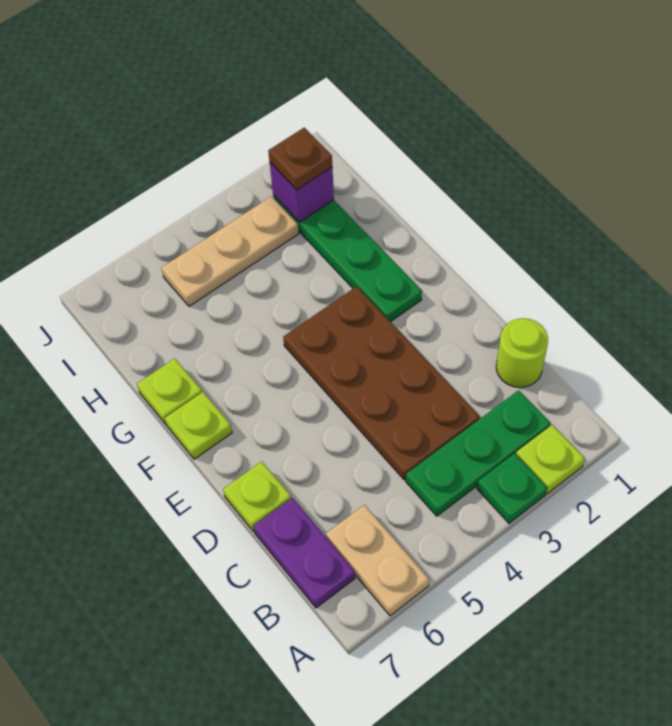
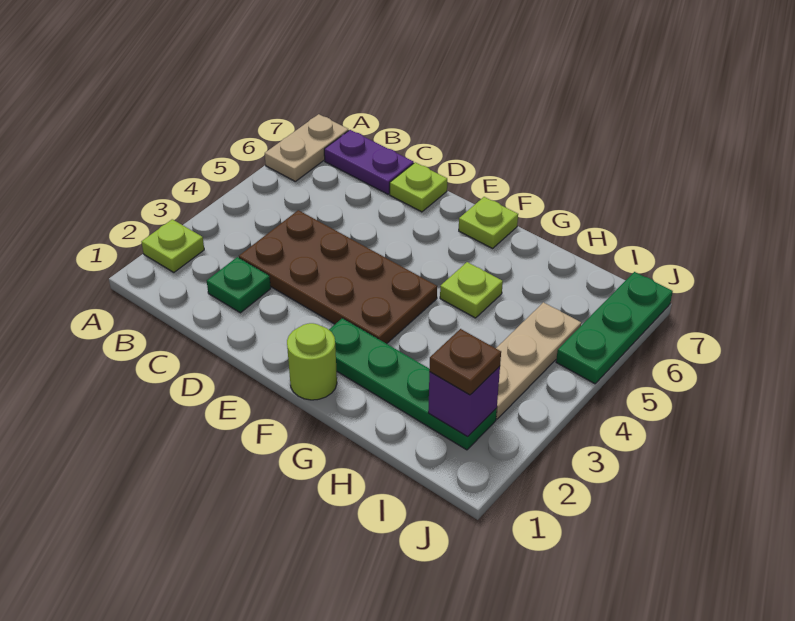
green 1x1 plate [477,453,547,523] -> green 1x1 plate moved to [207,257,271,313]
tan 1x2 plate [326,505,429,616] -> tan 1x2 plate turned to [265,114,349,181]
green 1x3 plate [406,390,550,516] -> green 1x3 plate moved to [556,272,673,384]
lime 1x1 round brick [496,318,548,388] -> lime 1x1 round brick moved to [287,323,337,400]
lime 1x1 plate [137,358,202,424] -> lime 1x1 plate moved to [440,262,503,318]

